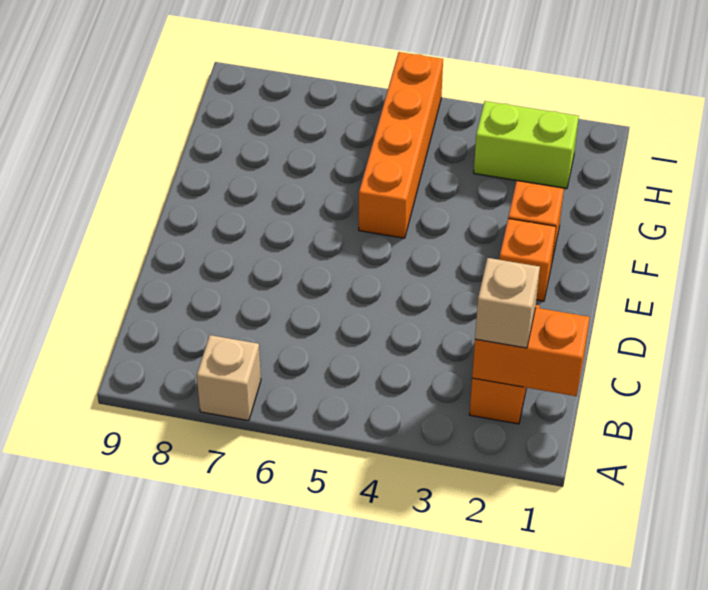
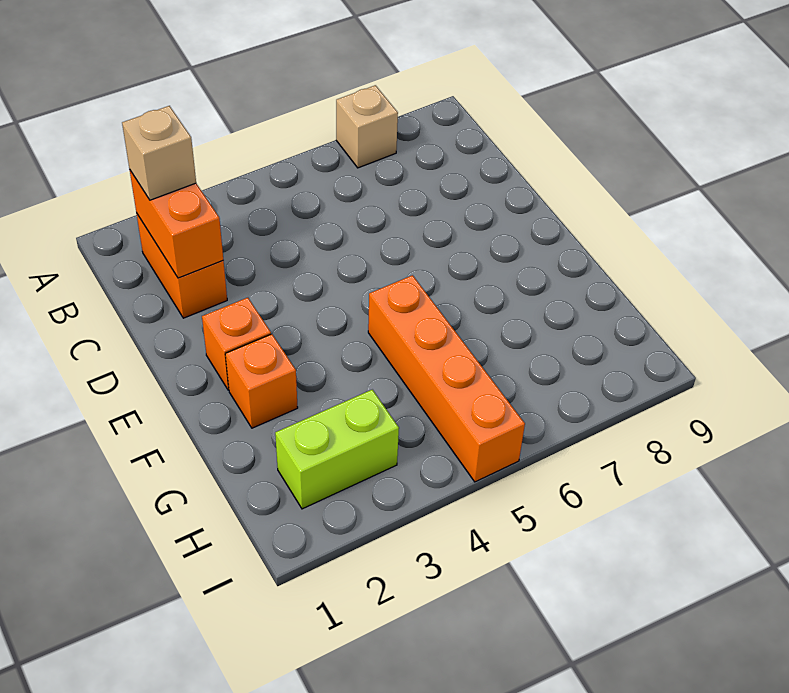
orange 1x2 brick [472,308,590,396] -> orange 1x2 brick turned to [130,171,223,278]

